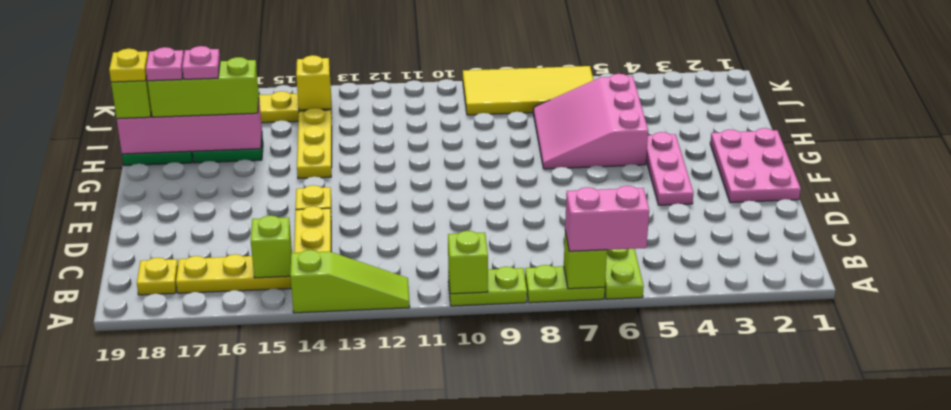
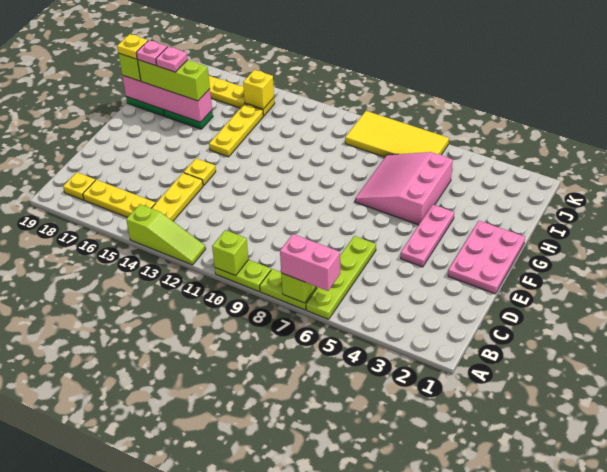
lime 1x1 brick [251,216,292,278] -> none

